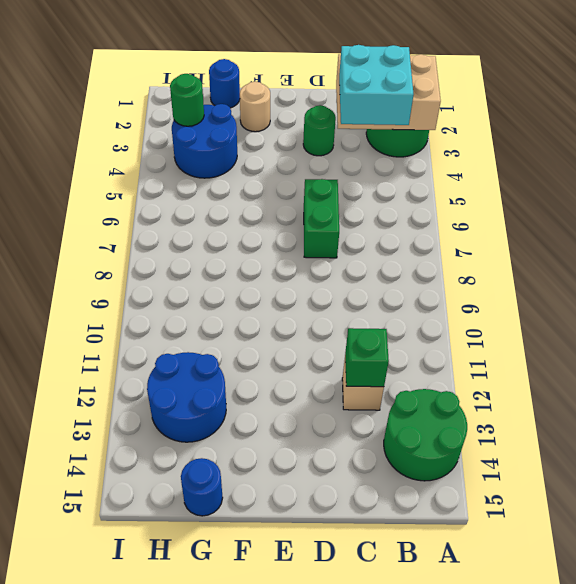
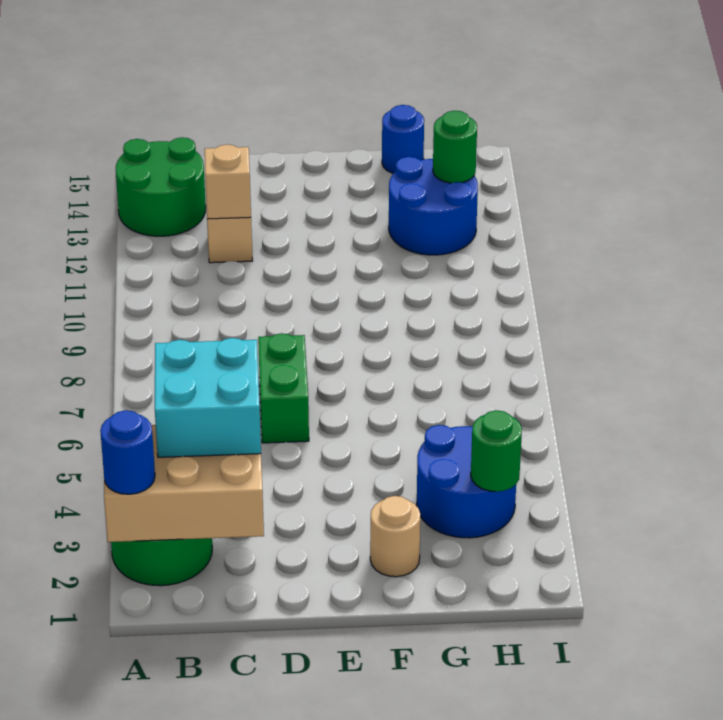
green 1x1 brick [345,328,389,387] -> tan 1x1 brick [205,144,251,219]
green 1x1 round brick [303,105,336,156] -> green 1x1 round brick moved to [433,111,477,183]
blue 1x1 round brick [209,59,240,108] -> blue 1x1 round brick moved to [100,410,155,494]

